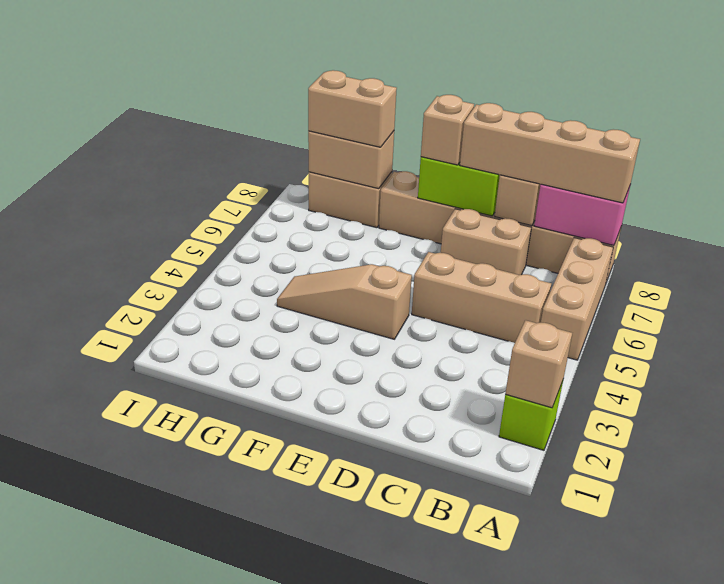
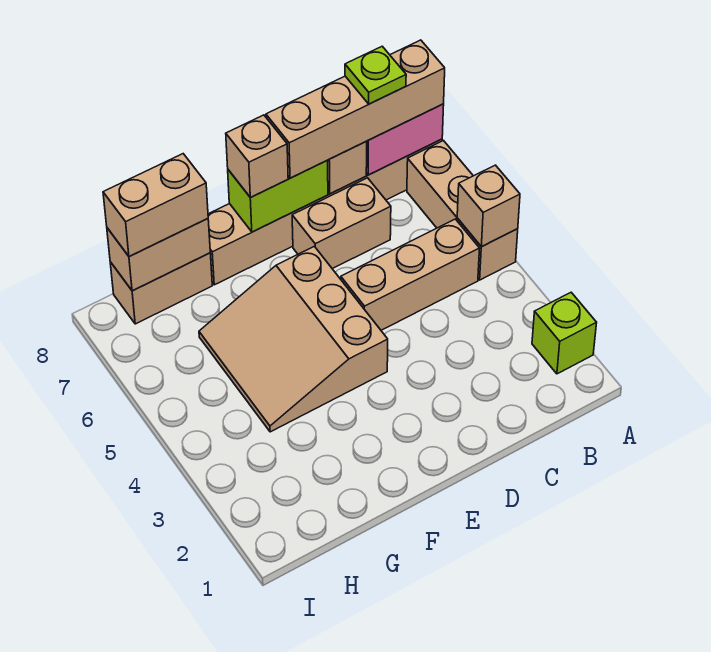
tan 1x1 brick [505,320,572,408] -> tan 1x1 brick moved to [457,165,520,247]
none -> lime 1x1 plate [345,46,406,104]
tan 1x3 slope [277,264,412,339] -> tan 3x3 slope [199,246,388,432]

